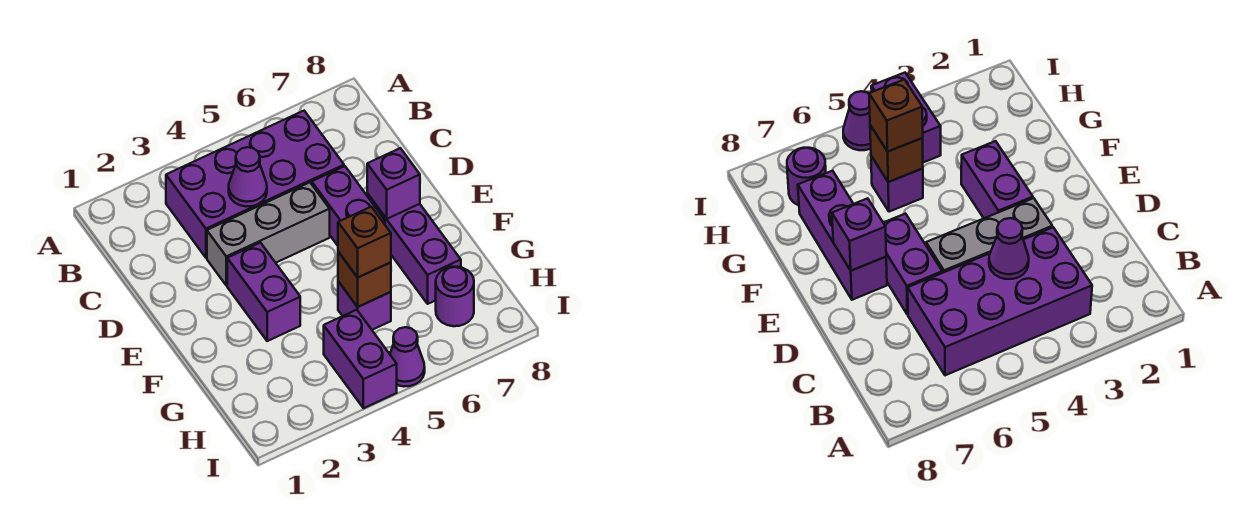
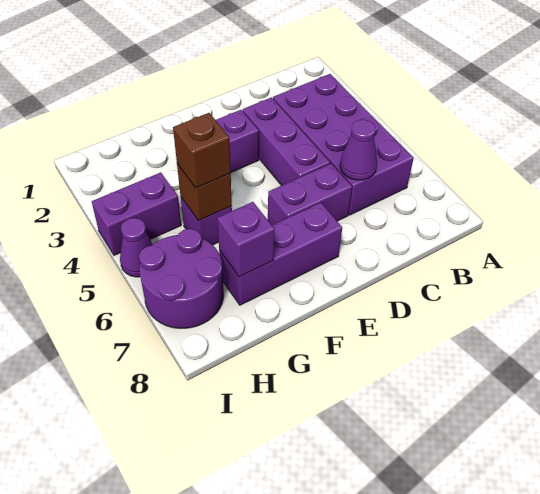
purple 1x1 cone [229,147,267,207] -> purple 1x1 cone moved to [340,119,377,180]
grey 1x3 brick [207,182,330,286] -> purple 1x3 brick [243,97,330,186]
purple 1x1 brick [367,148,420,219] -> purple 1x1 brick moved to [217,202,275,277]
purple 1x1 round brick [436,267,474,326] -> purple 2x2 round brick [139,229,224,328]

